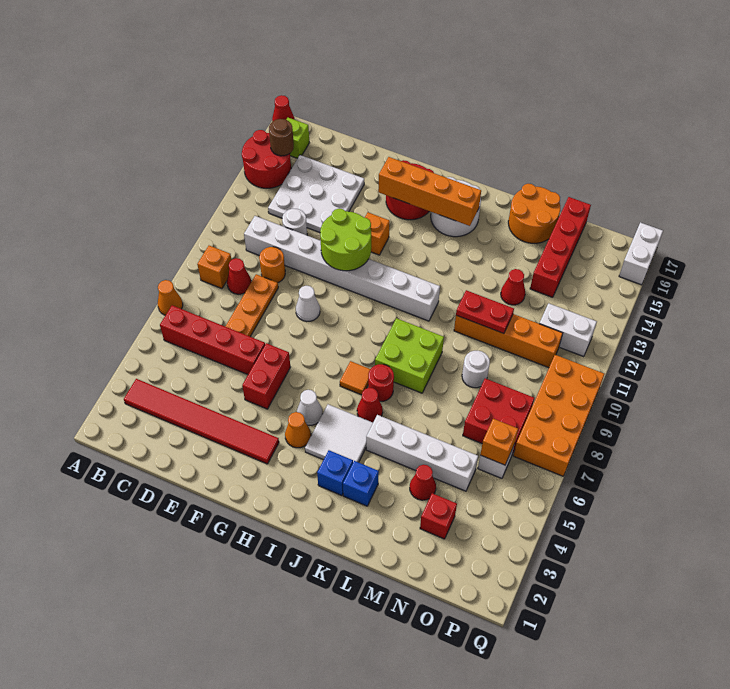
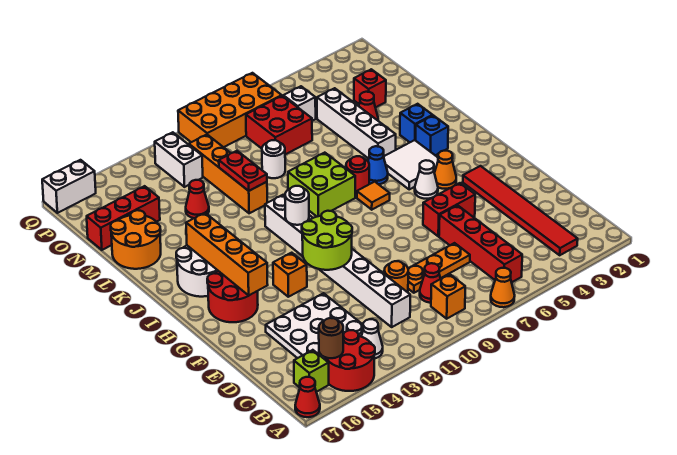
white 1x1 round brick [282,209,307,235] -> white 1x1 round brick moved to [285,186,309,225]
white 1x1 cone [296,286,320,322] -> white 1x1 cone moved to [361,319,383,359]
red 1x1 cone [357,388,383,422] -> blue 1x1 cone [368,146,388,184]
red 1x4 brick [530,197,591,297] -> red 1x3 brick [87,186,160,250]
orange 1x1 brick [480,419,518,465] -> none

